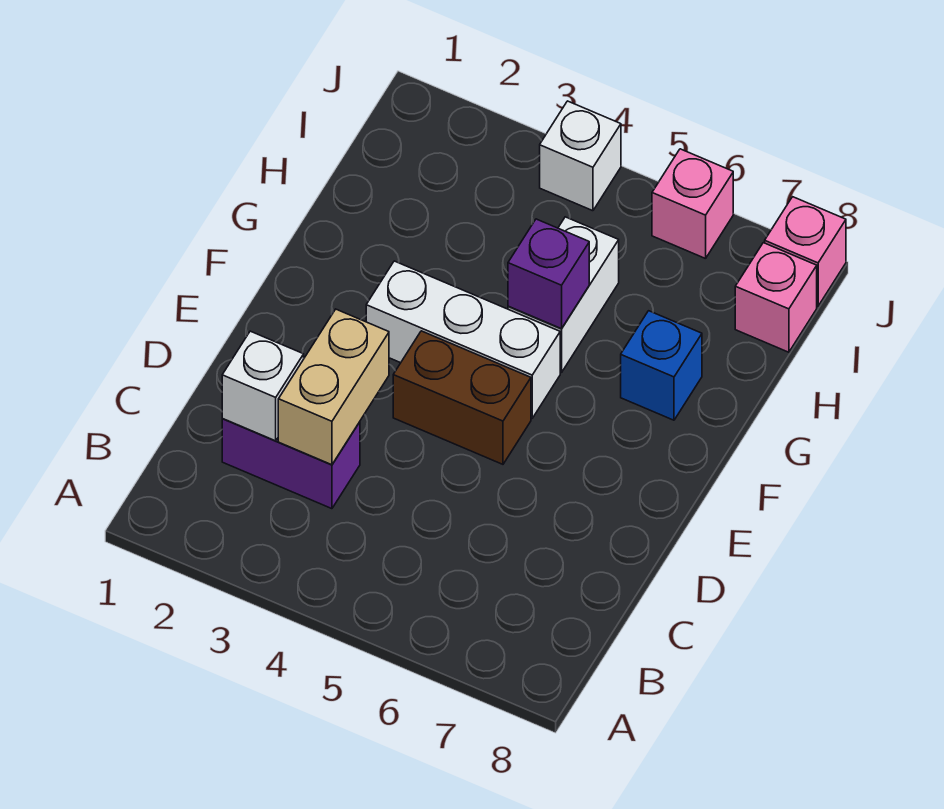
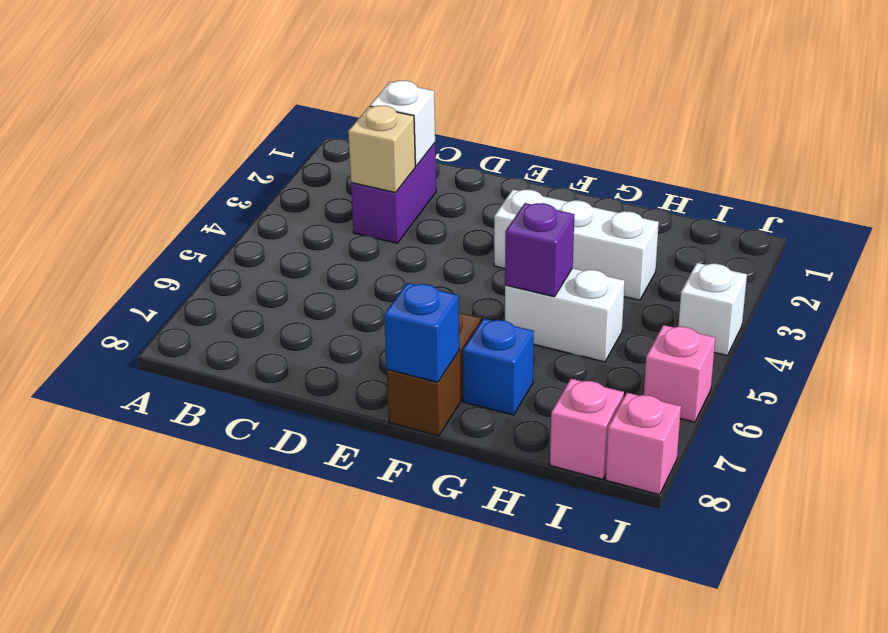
tan 1x2 brick [278,309,389,465] -> tan 1x1 brick [348,106,415,193]
brown 1x2 brick [393,331,531,464] -> brown 1x2 brick moved to [387,312,481,436]
white 1x3 brick [366,261,560,418] -> white 1x3 brick turned to [494,190,659,300]
none -> blue 1x1 brick [384,283,459,382]

